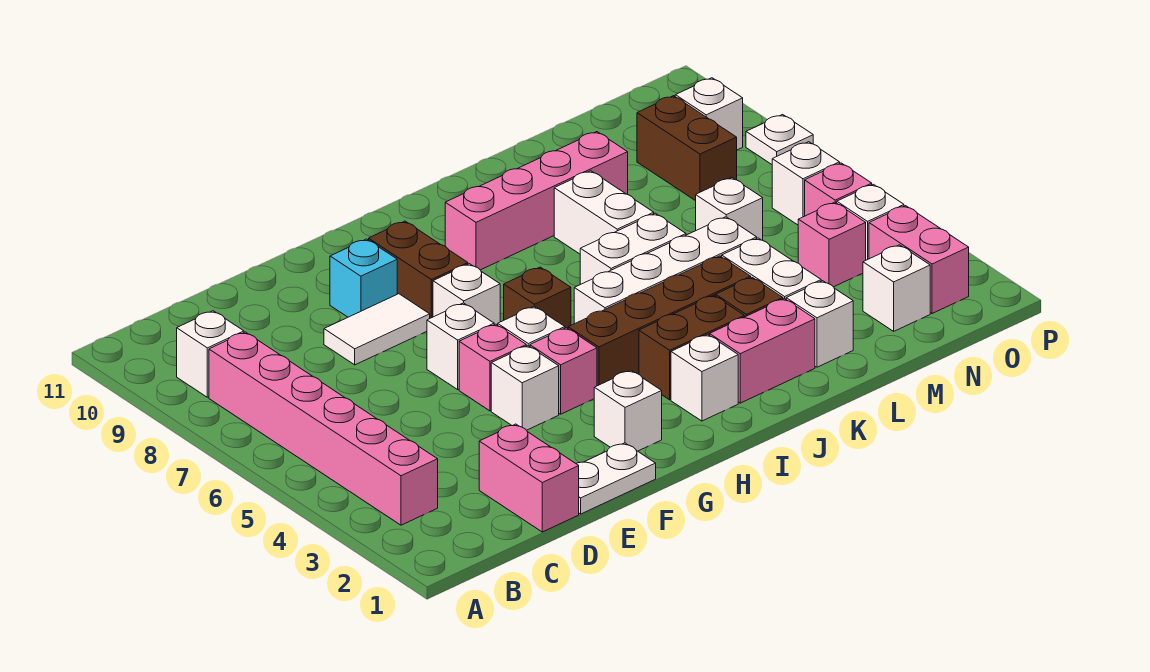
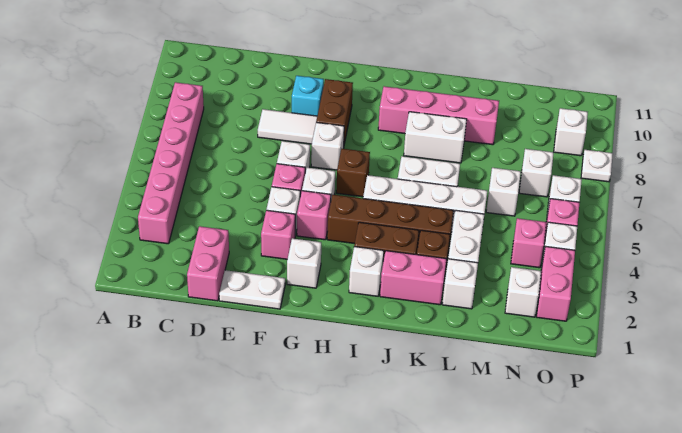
white 1x1 brick [177,311,244,397] -> white 1x1 brick moved to [519,149,554,197]
none -> pink 1x1 brick [261,210,295,259]
white 1x2 brick [554,171,654,254] -> white 1x2 brick turned to [404,112,467,163]
brown 1x2 brick [637,96,737,201] -> none

